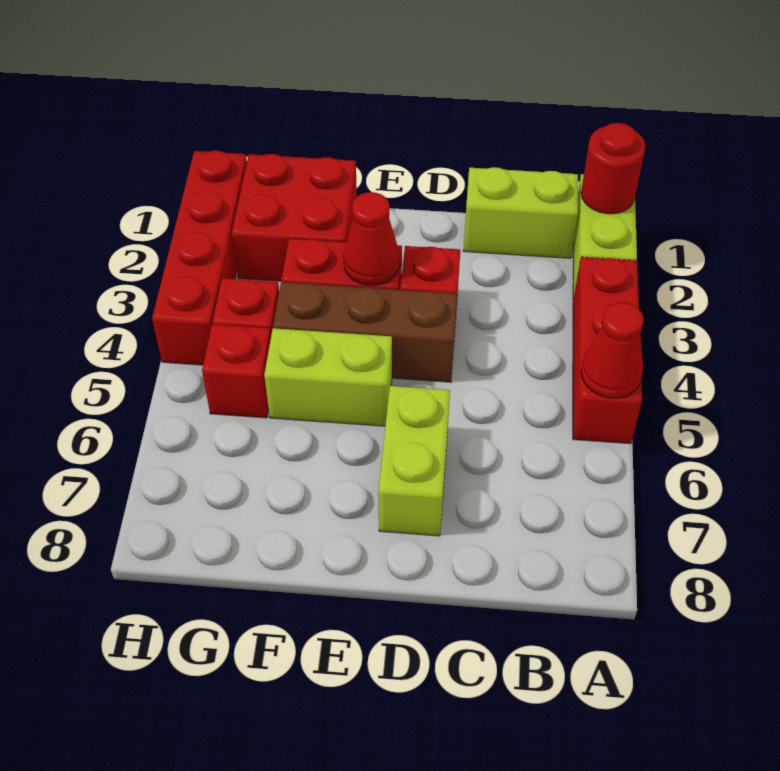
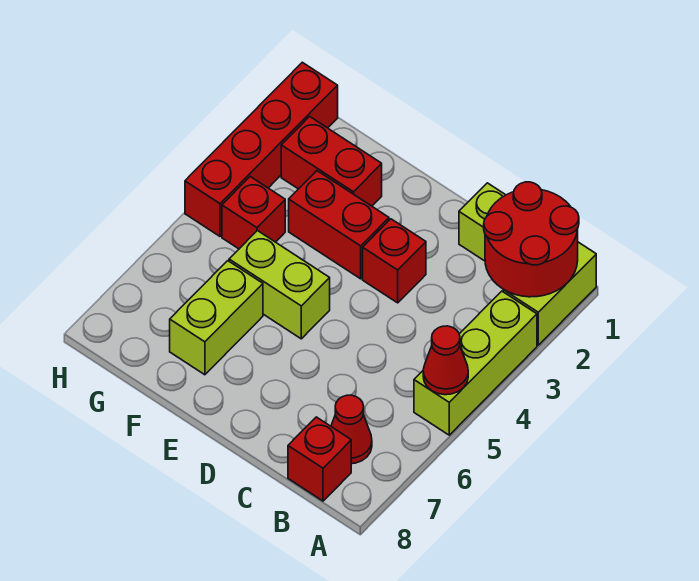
red 1x1 round brick [581,123,645,214] -> red 2x2 round brick [484,182,579,297]
red 1x3 brick [573,257,642,444] -> lime 1x3 brick [414,291,537,435]
brown 1x3 brick [273,282,457,382] -> none
lime 1x2 brick [378,386,450,536] -> lime 1x2 brick moved to [170,261,263,375]
red 1x1 cone [343,192,400,285] -> red 1x1 cone moved to [331,395,372,464]
red 2x2 brick [232,154,357,281] -> red 1x2 brick [281,117,382,206]
red 1x1 brick [202,324,271,418] -> red 1x1 brick moved to [288,417,351,501]

